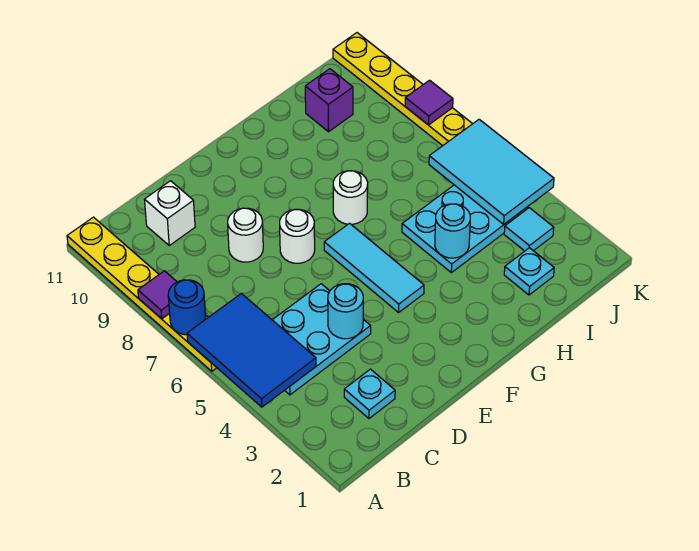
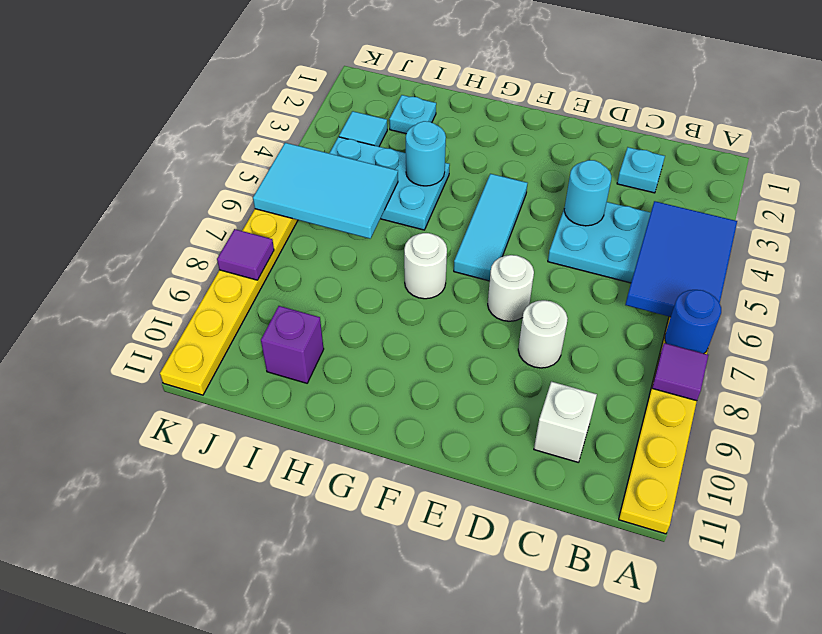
cyan 2x3 tile [429,119,554,225] -> cyan 2x3 tile turned to [253,143,398,239]

